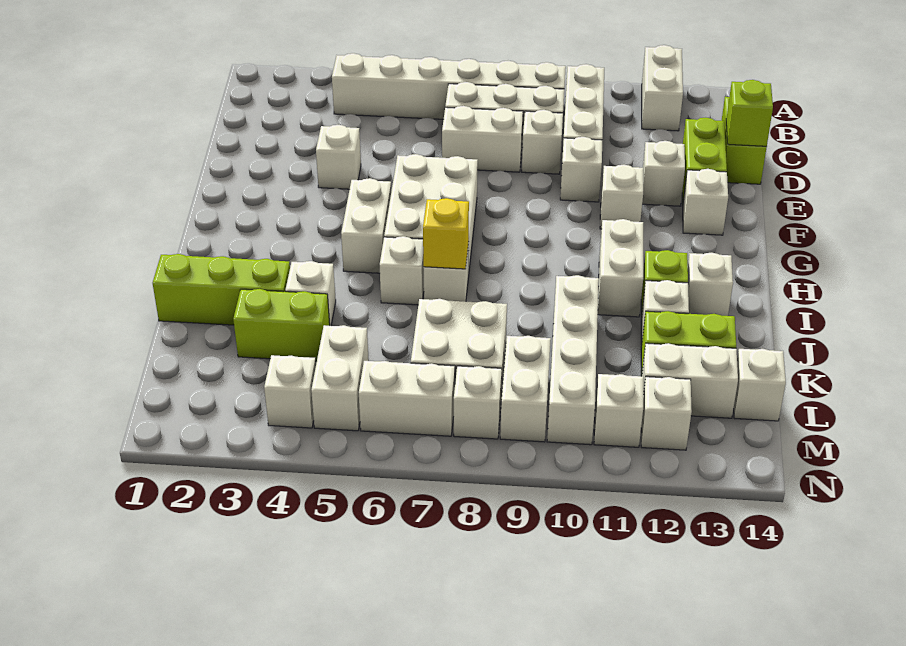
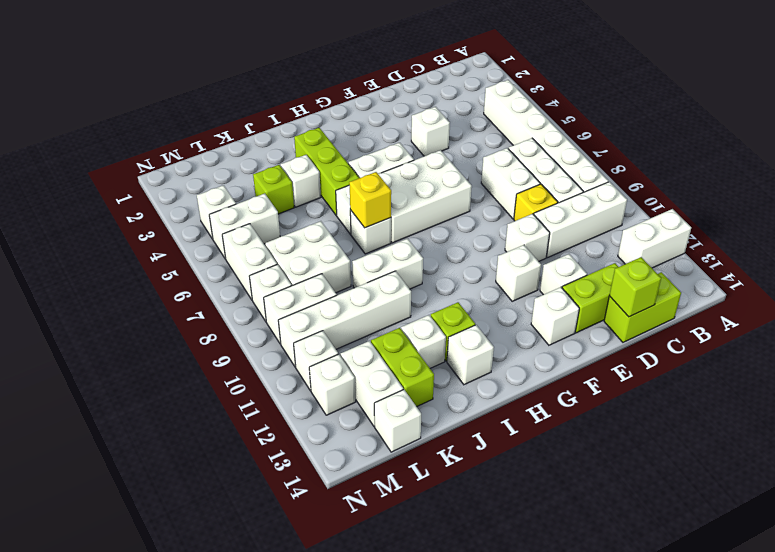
white 1x1 brick [522,110,563,174] -> yellow 1x1 brick [514,184,558,221]
white 1x2 brick [598,219,643,317] -> white 1x2 brick moved to [352,239,423,289]
lime 1x3 brick [153,254,290,325] -> lime 1x3 brick moved to [294,128,359,215]
lime 1x2 brick [233,289,330,361] -> lime 1x1 brick [253,165,294,214]

